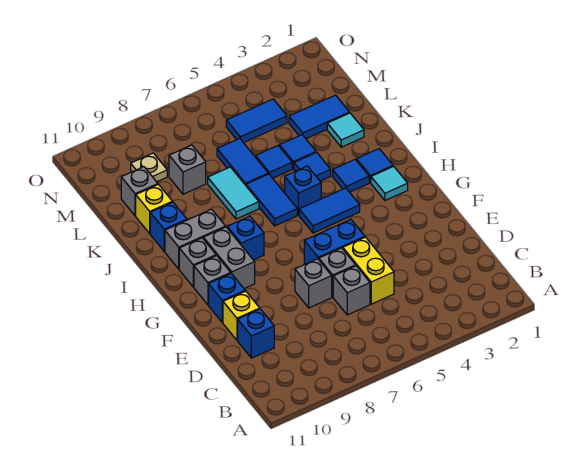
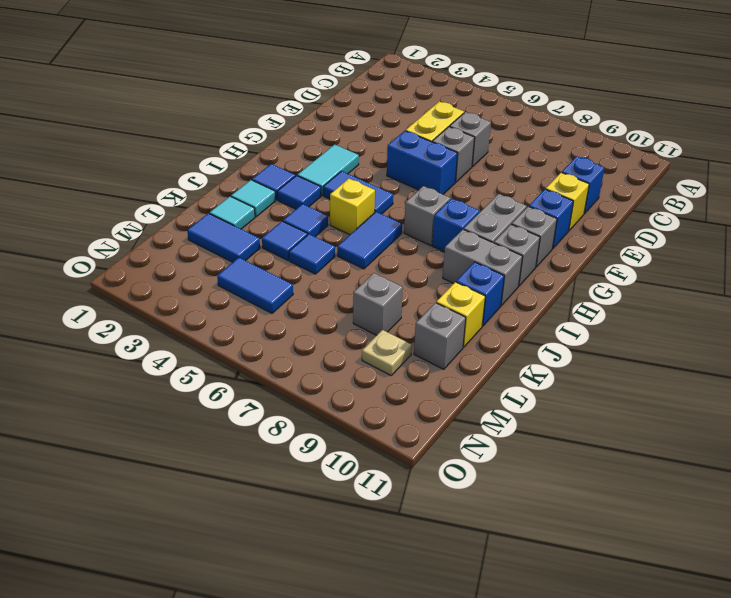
grey 1x1 brick [295,259,332,308] -> grey 1x1 brick moved to [404,186,450,245]
cyan 1x1 tile [371,166,408,200] -> cyan 1x1 tile moved to [231,180,276,217]
blue 1x1 brick [285,166,321,215] -> yellow 1x1 brick [330,179,375,234]
cyan 1x2 tile [208,167,259,219] -> cyan 1x2 tile moved to [297,144,359,195]
blue 1x2 tile [217,138,268,185] -> none

